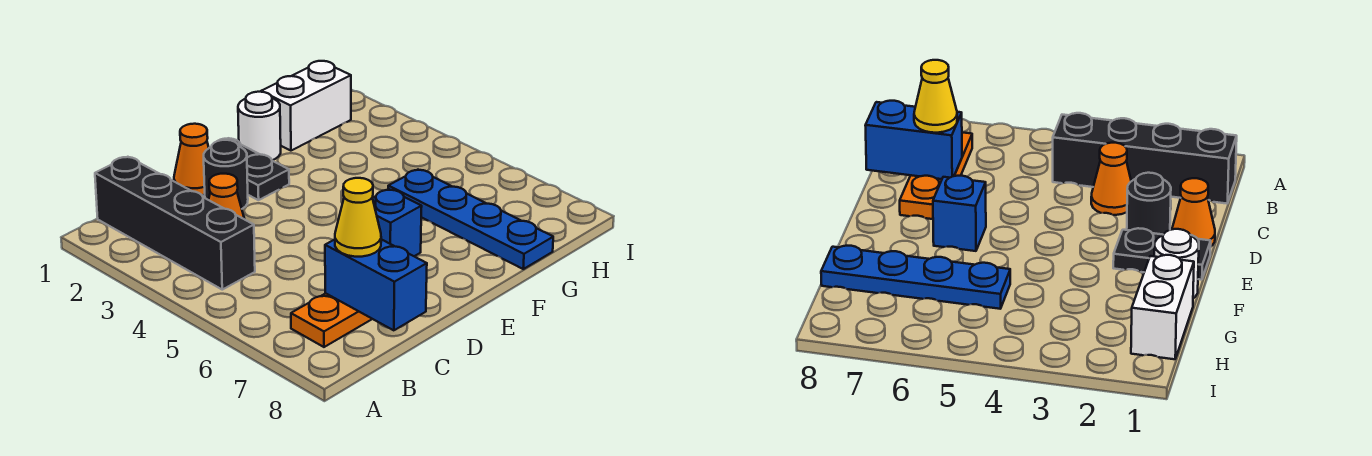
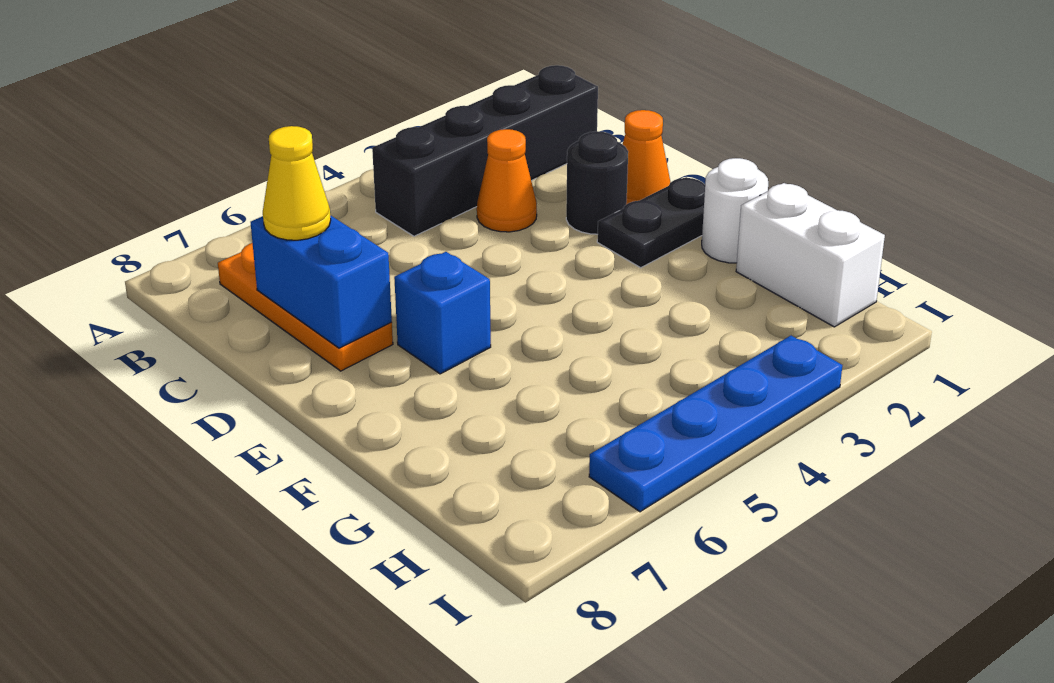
blue 1x2 brick [325,239,427,330] -> blue 1x2 brick turned to [251,215,392,348]
blue 1x4 plate [388,170,553,269] -> blue 1x4 plate moved to [589,336,842,512]

